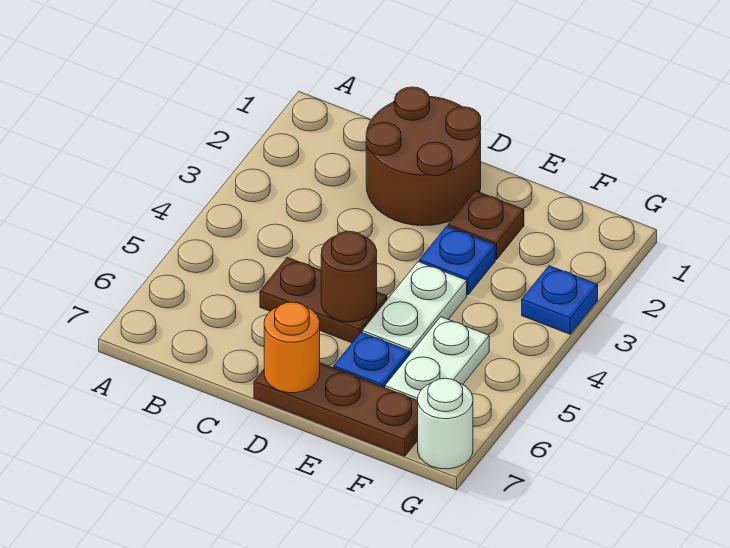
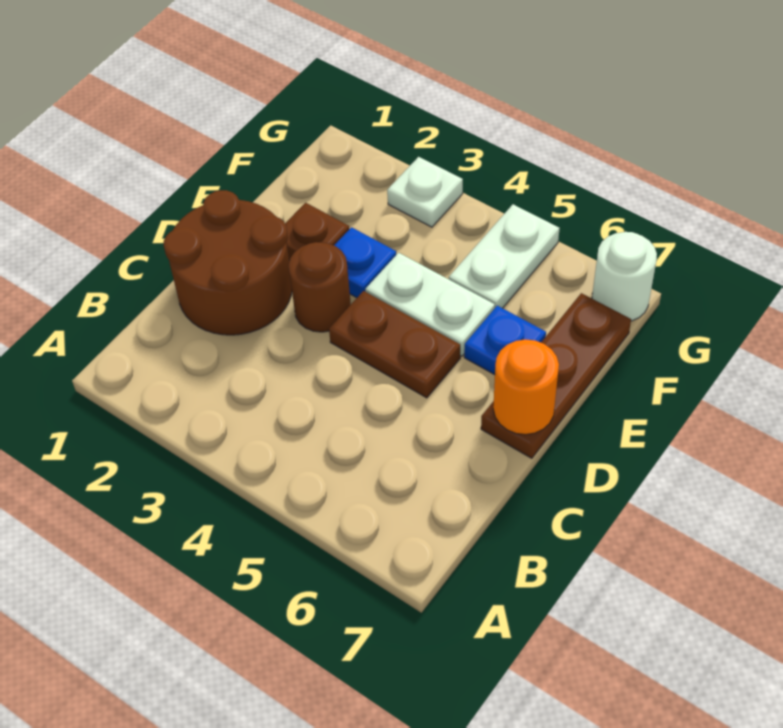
brown 1x2 plate [260,257,387,343] -> brown 1x2 plate turned to [329,291,460,398]
brown 1x1 round brick [321,231,377,322] -> brown 1x1 round brick moved to [288,242,351,332]
white 1x2 plate [385,317,489,400] -> white 1x2 plate turned to [449,204,560,308]
blue 1x1 plate [522,266,598,334] -> white 1x1 plate [387,157,463,227]

